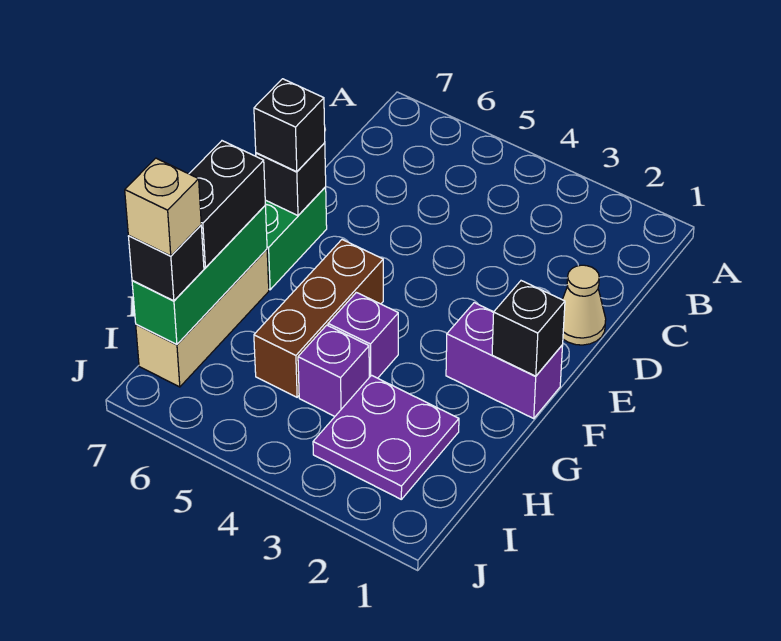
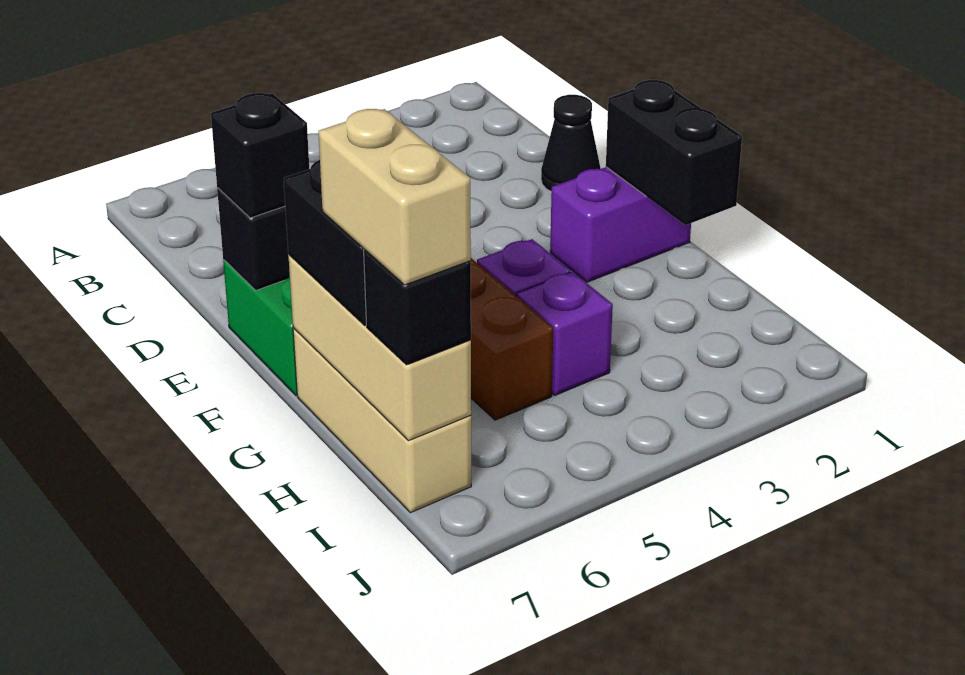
tan 1x1 cone [562,265,606,345] -> black 1x1 cone [541,95,601,192]
black 1x1 brick [492,281,565,376] -> black 1x2 brick [606,80,742,225]
green 1x3 brick [132,206,267,344] -> tan 1x3 brick [288,255,471,441]
purple 2x2 plate [313,375,459,499] -> none
tan 1x1 brick [125,158,201,256] -> tan 1x2 brick [318,109,471,285]

